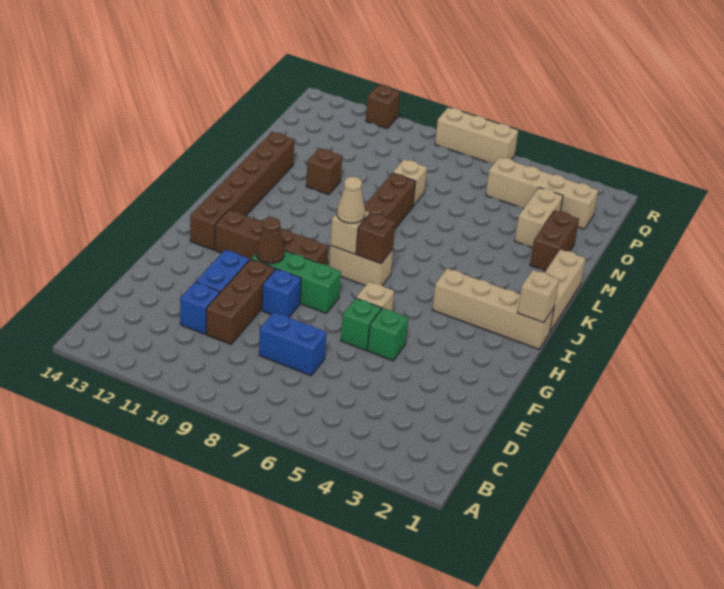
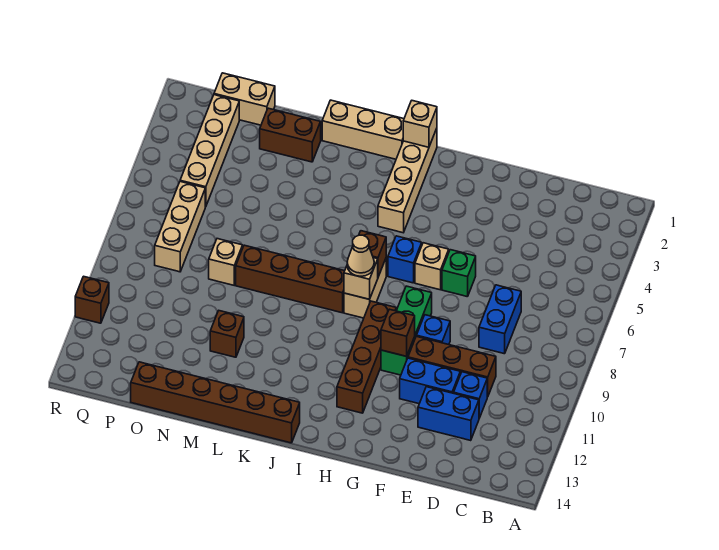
none -> blue 1x2 brick [418,387,479,441]
green 1x1 brick [368,308,408,361] -> none
brown 1x1 cone [256,217,284,264] -> brown 1x1 brick [381,309,415,356]
none -> blue 1x1 brick [388,236,422,283]
brown 1x6 brick [190,132,295,250] -> brown 1x6 brick moved to [131,362,300,443]
tan 1x2 brick [515,188,563,248] -> tan 1x2 brick moved to [214,73,275,125]
tan 1x3 brick [435,108,518,164] -> tan 1x3 brick moved to [155,182,205,272]

